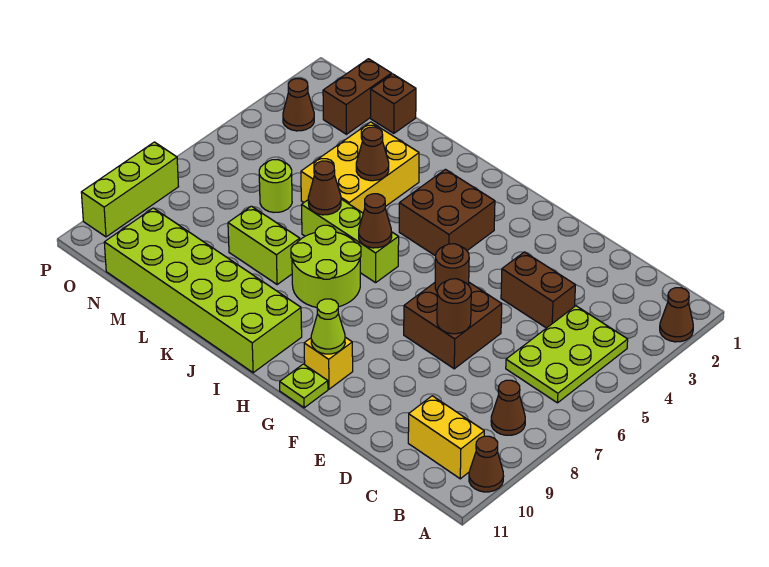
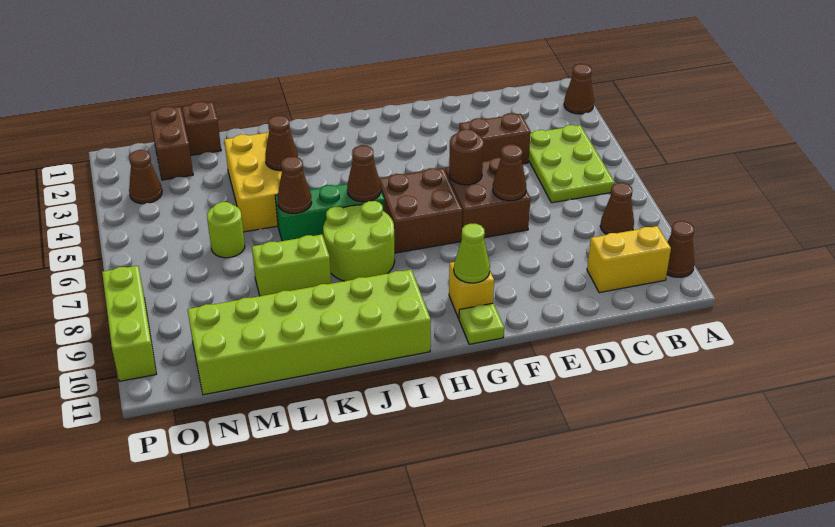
brown 1x1 round brick [437,279,471,334] -> brown 1x1 cone [493,144,526,201]
brown 2x2 brick [399,169,495,256] -> brown 2x2 brick moved to [379,168,462,253]
lime 1x3 brick [302,199,399,283] -> green 1x3 brick [275,184,385,241]

